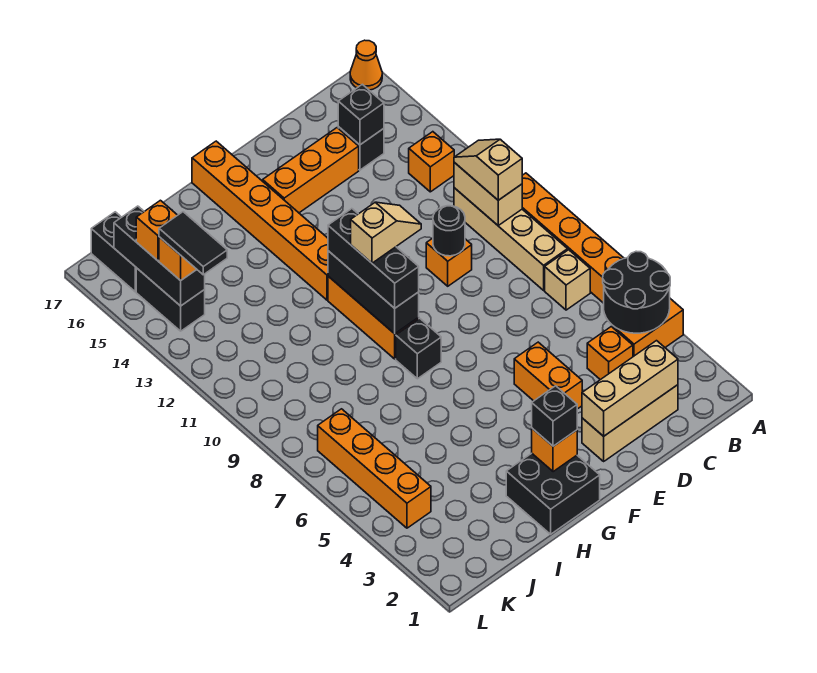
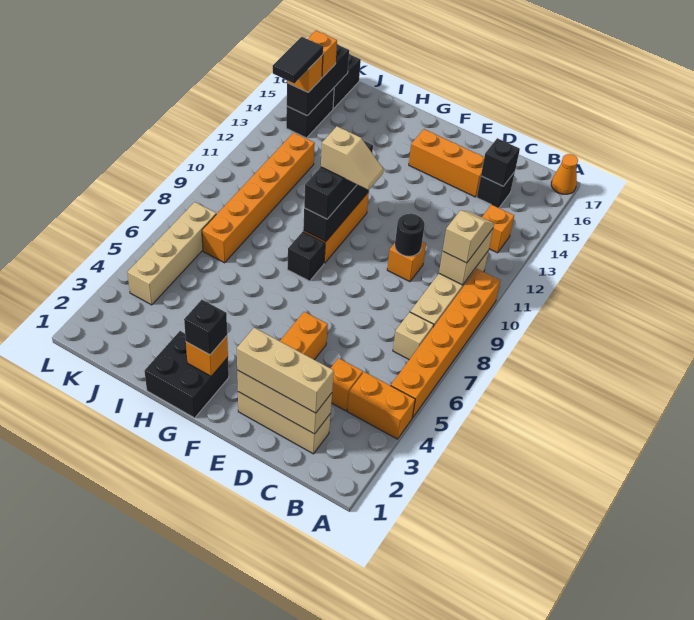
black 2x2 round brick [603,251,670,333] -> none
none -> tan 1x3 brick [237,328,334,413]
orange 1x6 brick [192,141,328,300] -> orange 1x6 brick moved to [202,133,315,263]
orange 1x4 brick [318,409,431,528] -> tan 1x4 brick [127,202,216,305]

